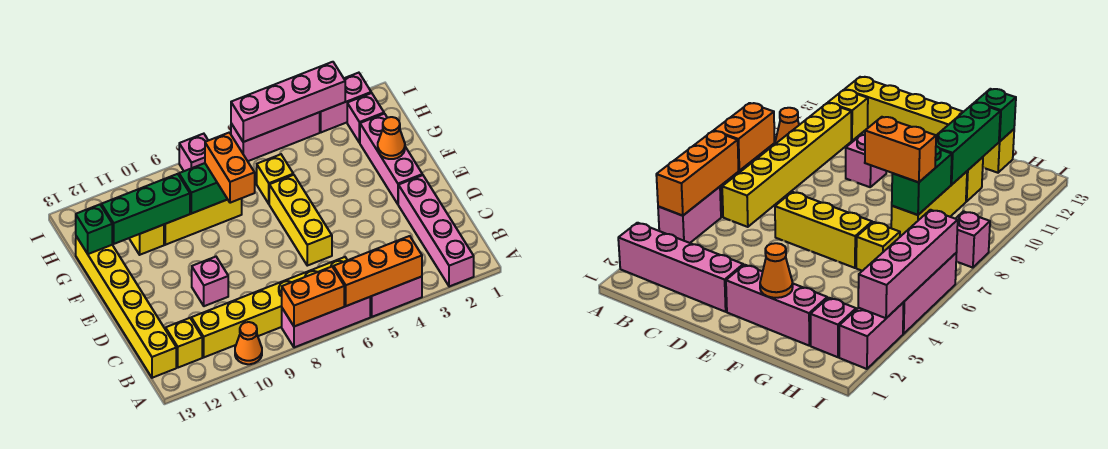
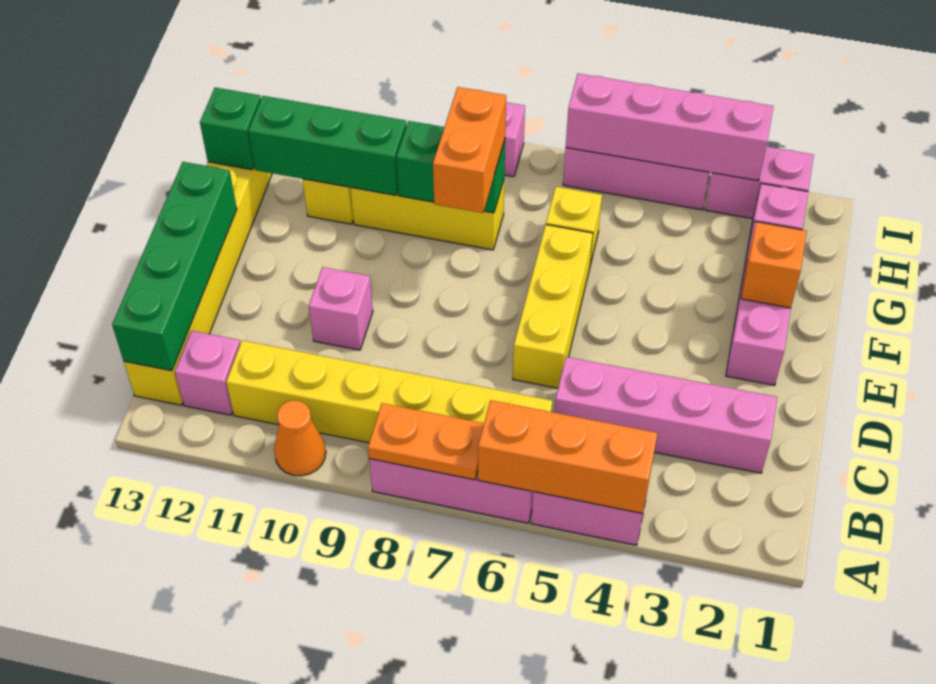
pink 1x4 brick [398,175,474,287] -> pink 1x4 brick turned to [555,357,777,473]
orange 1x2 brick [282,267,344,326] -> orange 1x2 plate [368,403,484,480]
yellow 1x1 brick [166,318,202,368] -> pink 1x1 brick [175,331,240,415]
none -> green 1x4 brick [112,162,237,371]
orange 1x1 cone [378,117,405,159] -> orange 1x1 brick [741,222,807,308]

